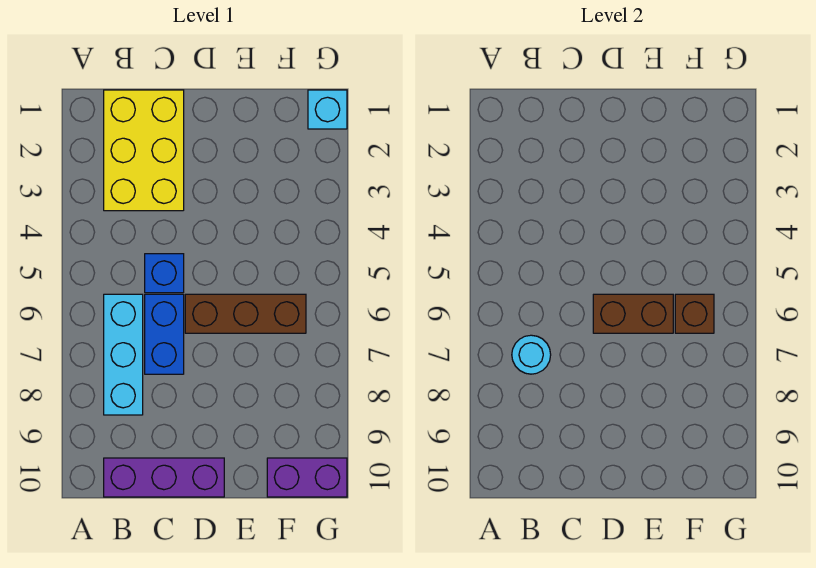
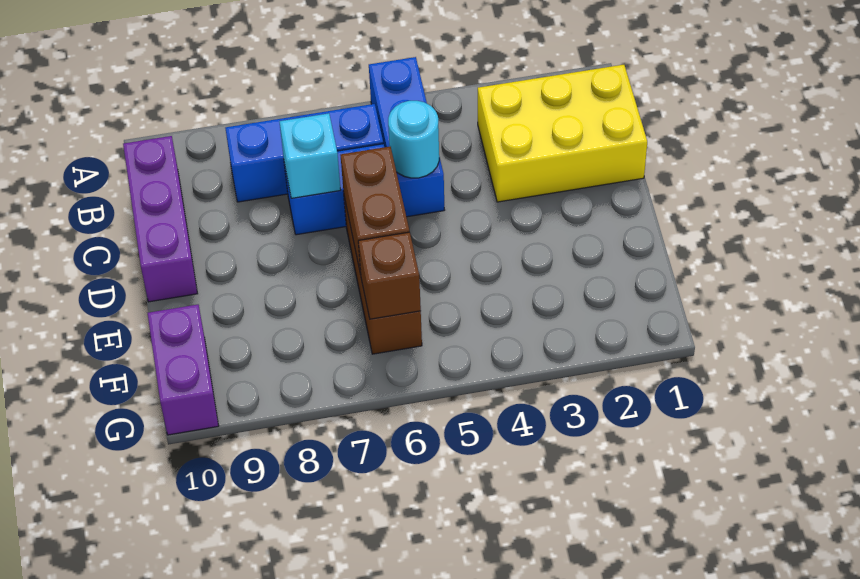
cyan 1x3 brick [104,294,143,415] -> blue 1x3 brick [225,104,383,202]
cyan 1x1 round brick [512,335,551,374] -> cyan 1x1 round brick moved to [388,101,439,178]
blue 1x1 brick [145,254,184,293] -> blue 1x3 brick [369,57,444,217]
cyan 1x1 brick [308,90,347,129] -> cyan 1x1 brick moved to [279,113,341,198]

